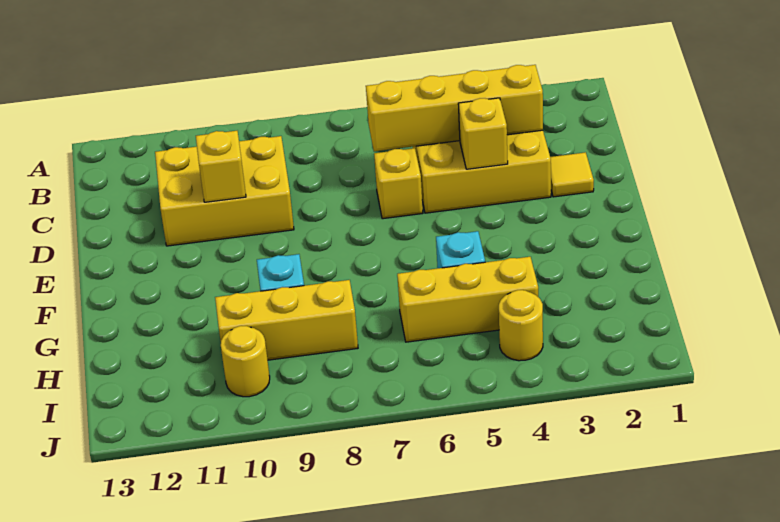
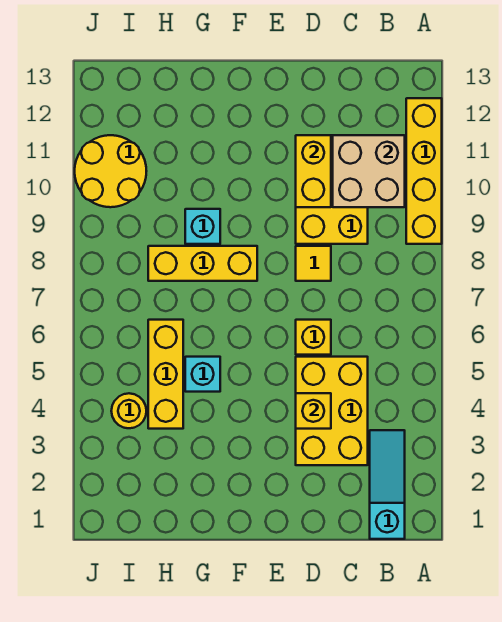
none -> cyan 1x3 slope [370,430,405,539]
none -> tan 2x2 brick [333,135,405,207]
yellow 1x4 brick [366,65,543,151] -> yellow 1x4 brick moved to [406,98,442,244]
yellow 1x1 tile [550,152,594,197] -> yellow 1x1 tile moved to [296,246,331,281]
yellow 1x1 brick [196,131,246,202] -> yellow 1x2 brick [296,135,331,207]
yellow 1x3 brick [215,280,358,360] -> yellow 1x3 brick turned to [148,246,257,281]
yellow 1x1 round brick [221,326,270,397] -> yellow 2x2 round brick [75,135,146,207]

